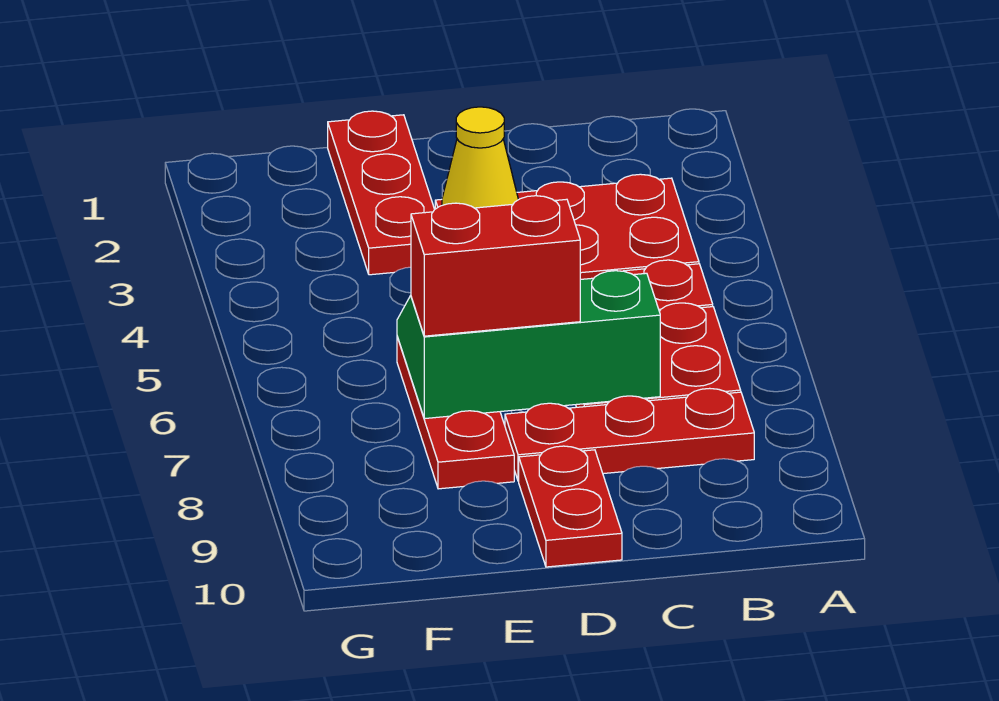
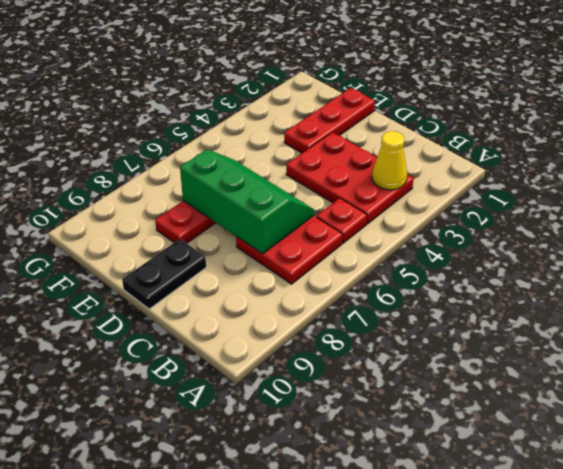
red 1x3 plate [505,388,754,481] -> none
yellow 1x1 cone [442,107,518,208] -> yellow 1x1 cone moved to [372,131,407,190]
red 1x2 brick [411,196,580,336] -> none
red 1x2 plate [519,446,622,567] -> black 1x2 plate [122,239,206,309]

